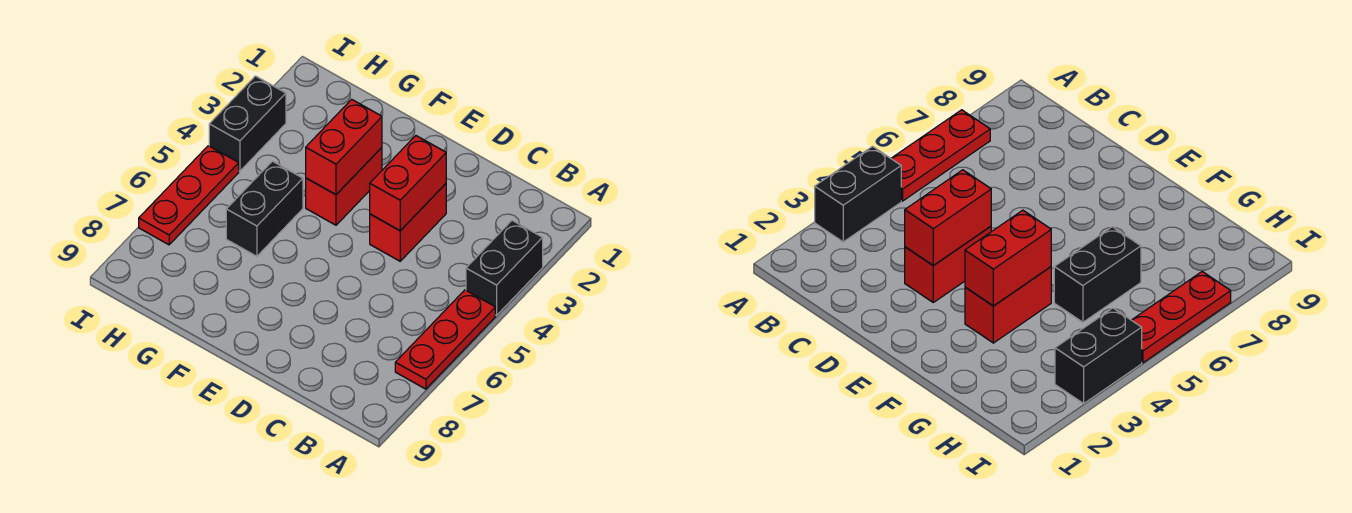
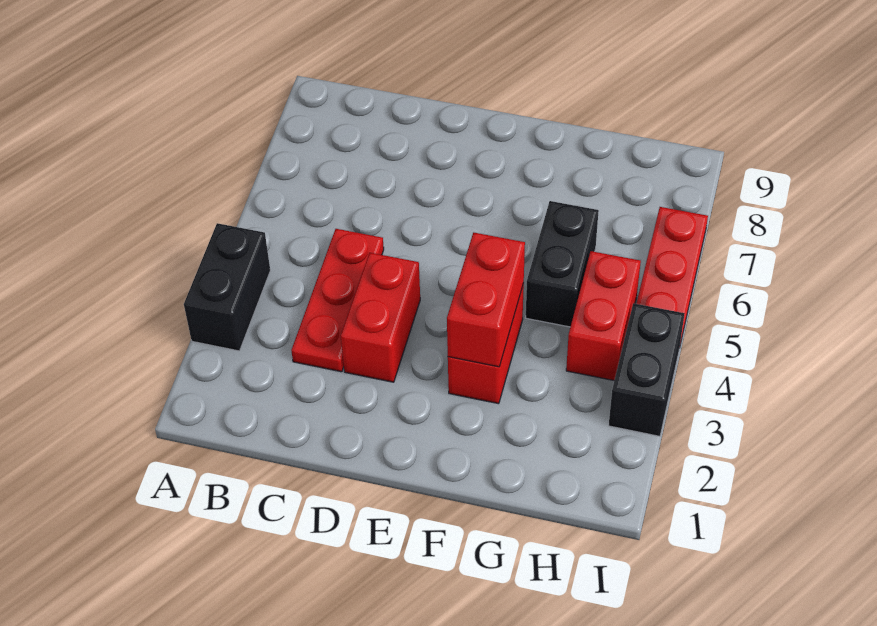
red 1x3 plate [395,290,495,389] -> red 1x3 plate moved to [291,229,384,372]
red 1x2 brick [370,136,446,231] -> red 1x2 brick moved to [566,251,641,380]

